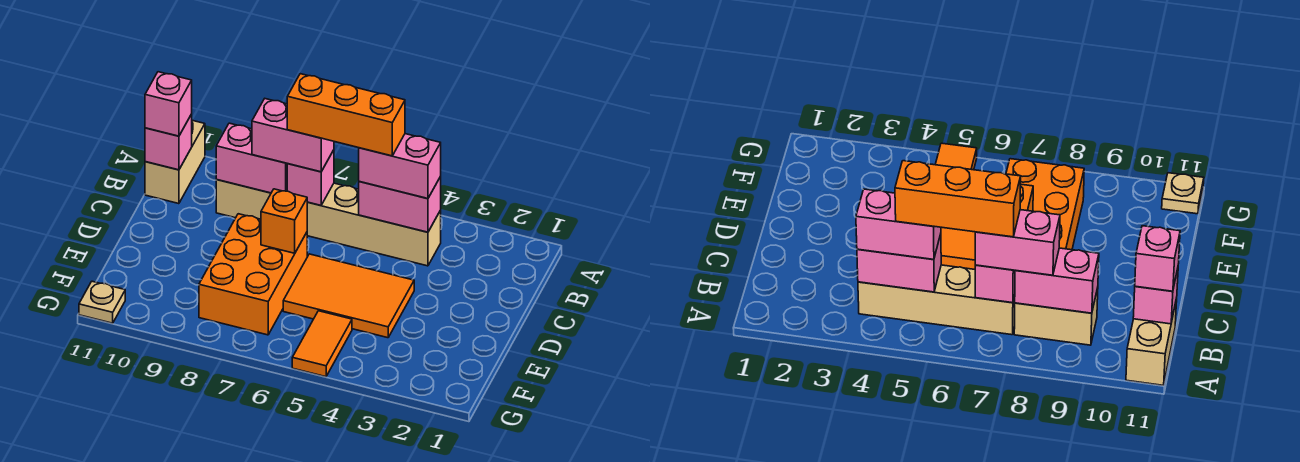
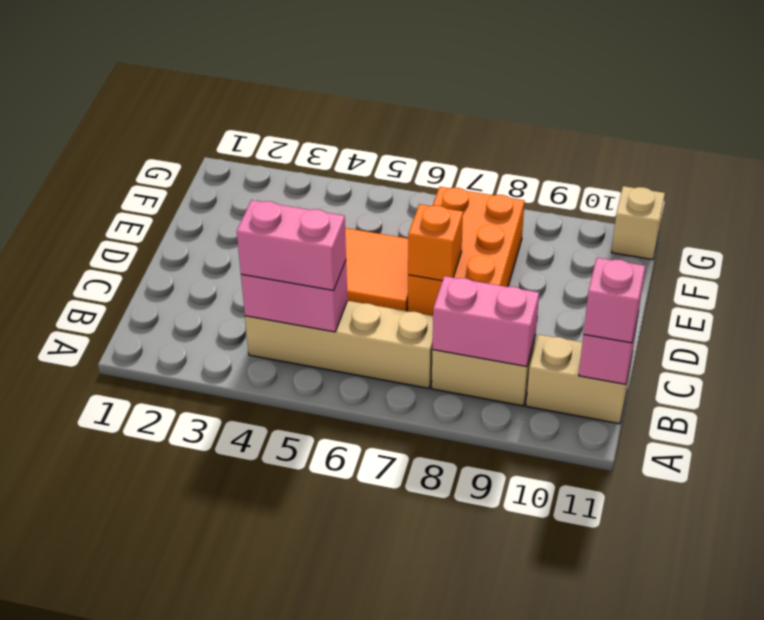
tan 1x2 brick [145,120,205,204] -> tan 1x2 brick turned to [526,334,632,424]
orange 1x3 brick [287,74,405,156] -> none
pink 1x1 brick [287,150,334,205] -> none
pink 1x2 brick [252,99,334,172] -> none
orange 1x2 tile [292,311,352,377] -> none
tan 1x1 plate [79,281,125,323] -> tan 1x1 brick [611,186,665,260]

